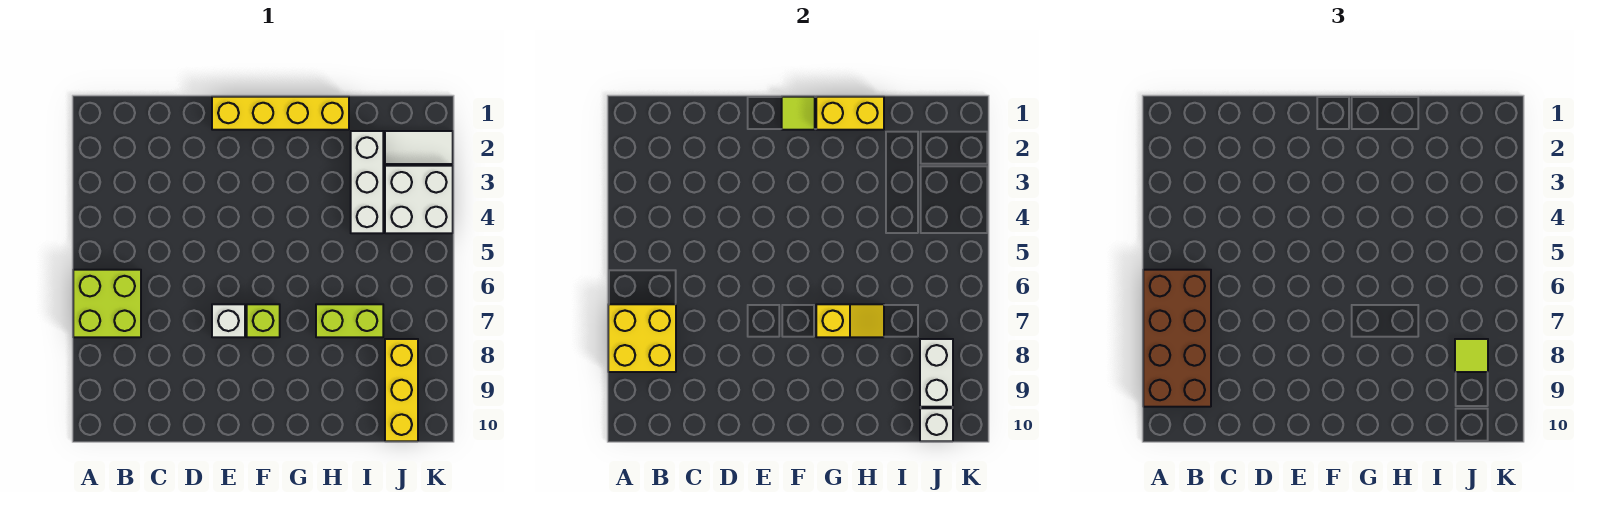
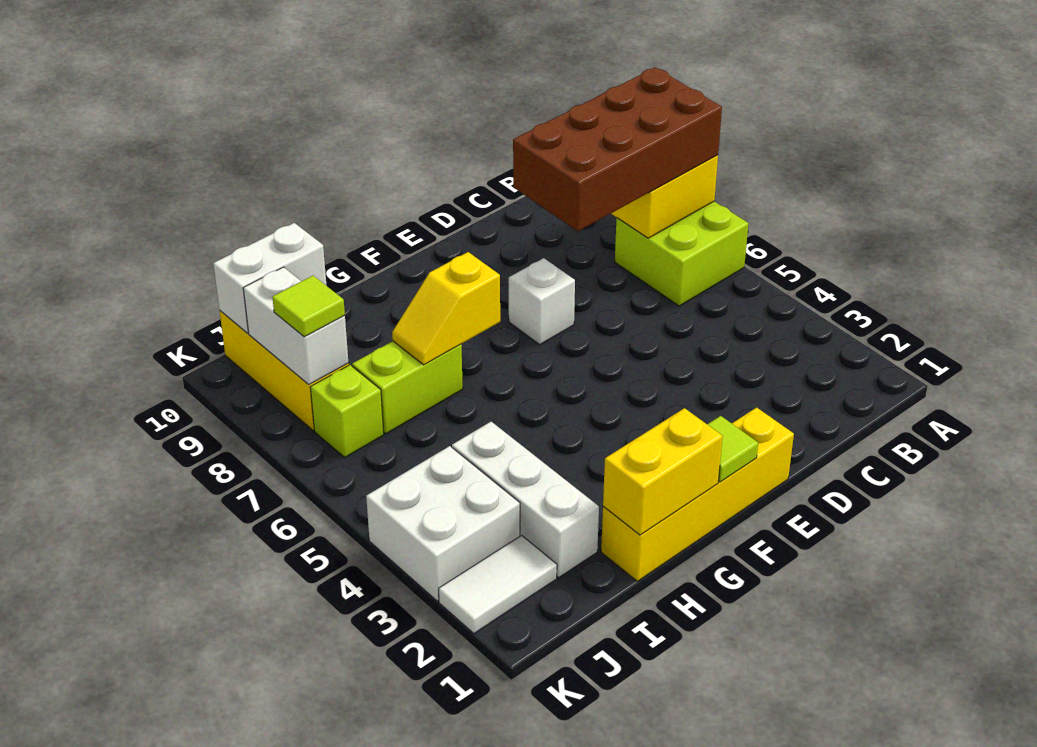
brown 2x4 brick [1143,270,1211,407] -> brown 2x4 brick turned to [513,67,722,231]
lime 1x1 brick [247,304,280,337] -> lime 1x1 brick moved to [310,365,384,457]
white 1x1 brick [920,408,953,441] -> white 1x2 brick [213,223,327,333]

